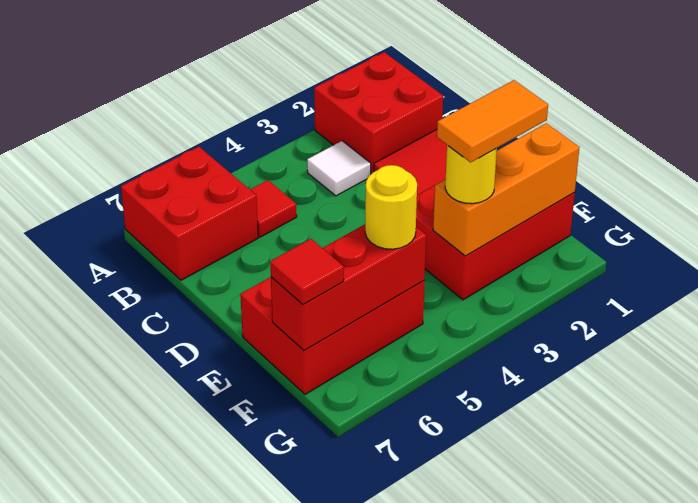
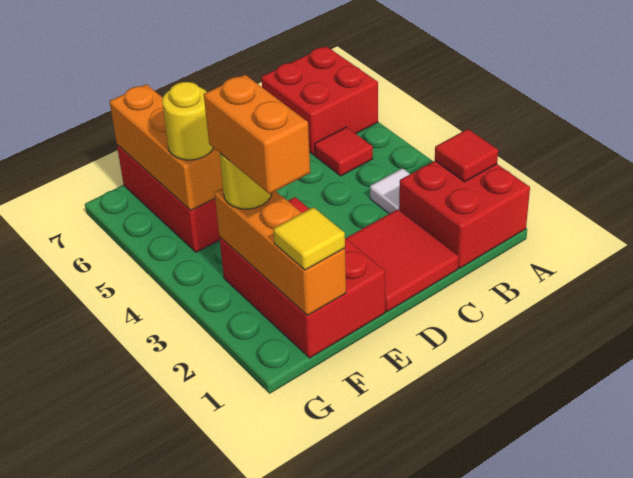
none -> yellow 1x1 tile [273,207,345,270]
orange 1x2 tile [437,80,548,162] -> orange 1x2 brick [204,75,310,194]
red 1x3 brick [271,225,426,350] -> orange 1x3 brick [109,84,223,210]
red 1x1 tile [270,239,344,305] -> red 1x1 tile moved to [435,129,498,182]

